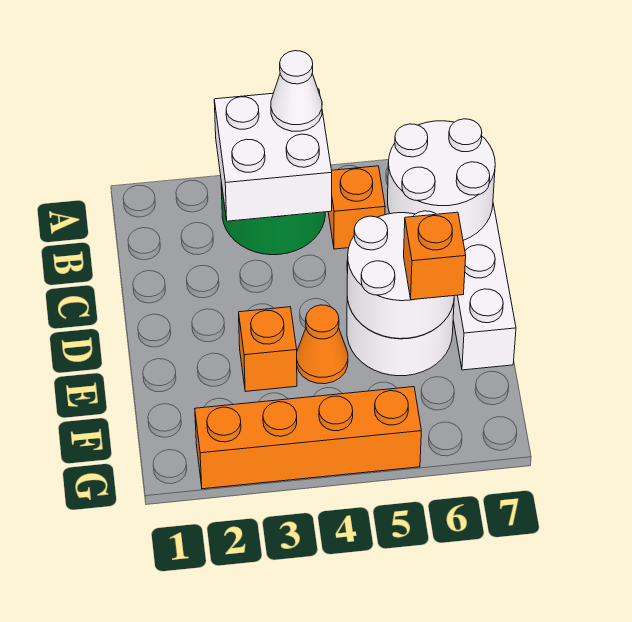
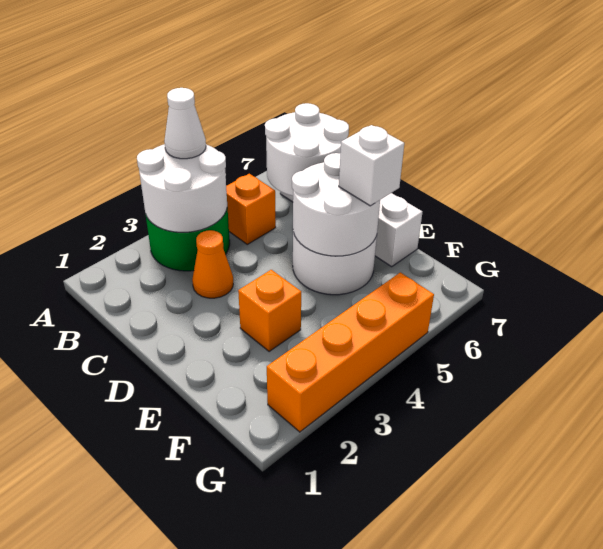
white 2x2 brick [214,89,332,221] -> white 2x2 round brick [137,144,227,232]
orange 1x1 cone [297,305,348,384] -> orange 1x1 cone moved to [192,230,233,298]
orange 1x1 brick [404,212,466,300] -> white 1x1 brick [339,125,404,206]

